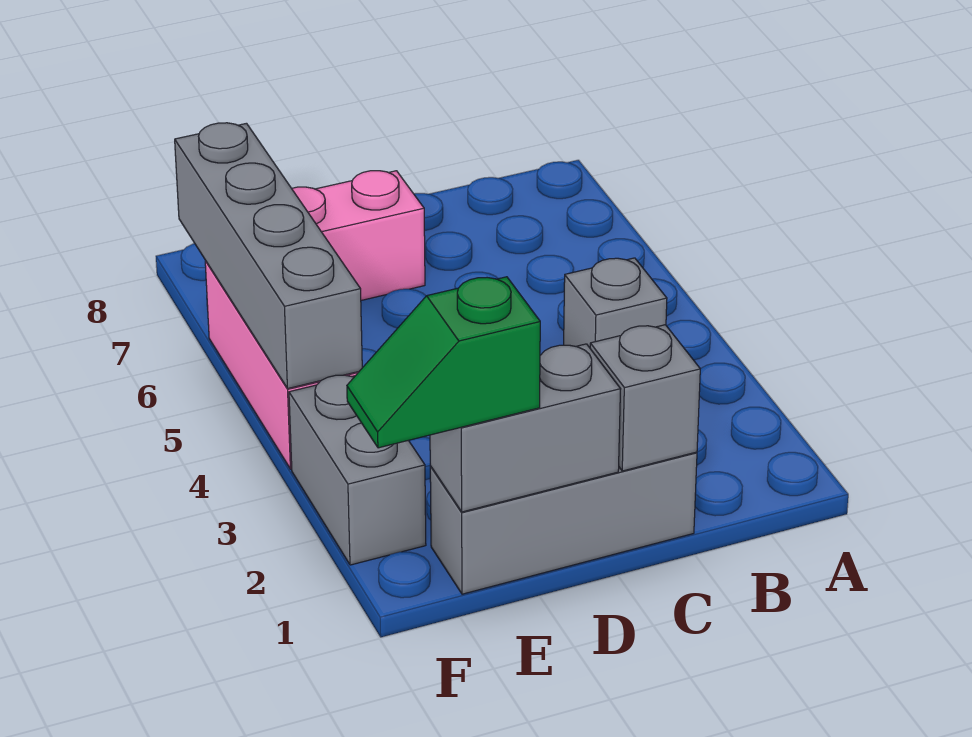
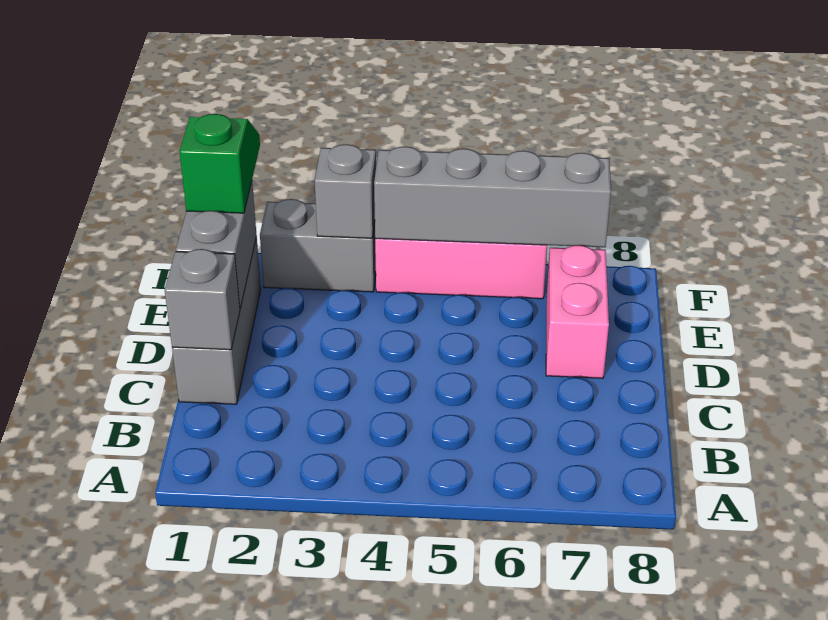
grey 1x1 brick [564,258,667,348] -> grey 1x1 brick moved to [315,144,376,238]

